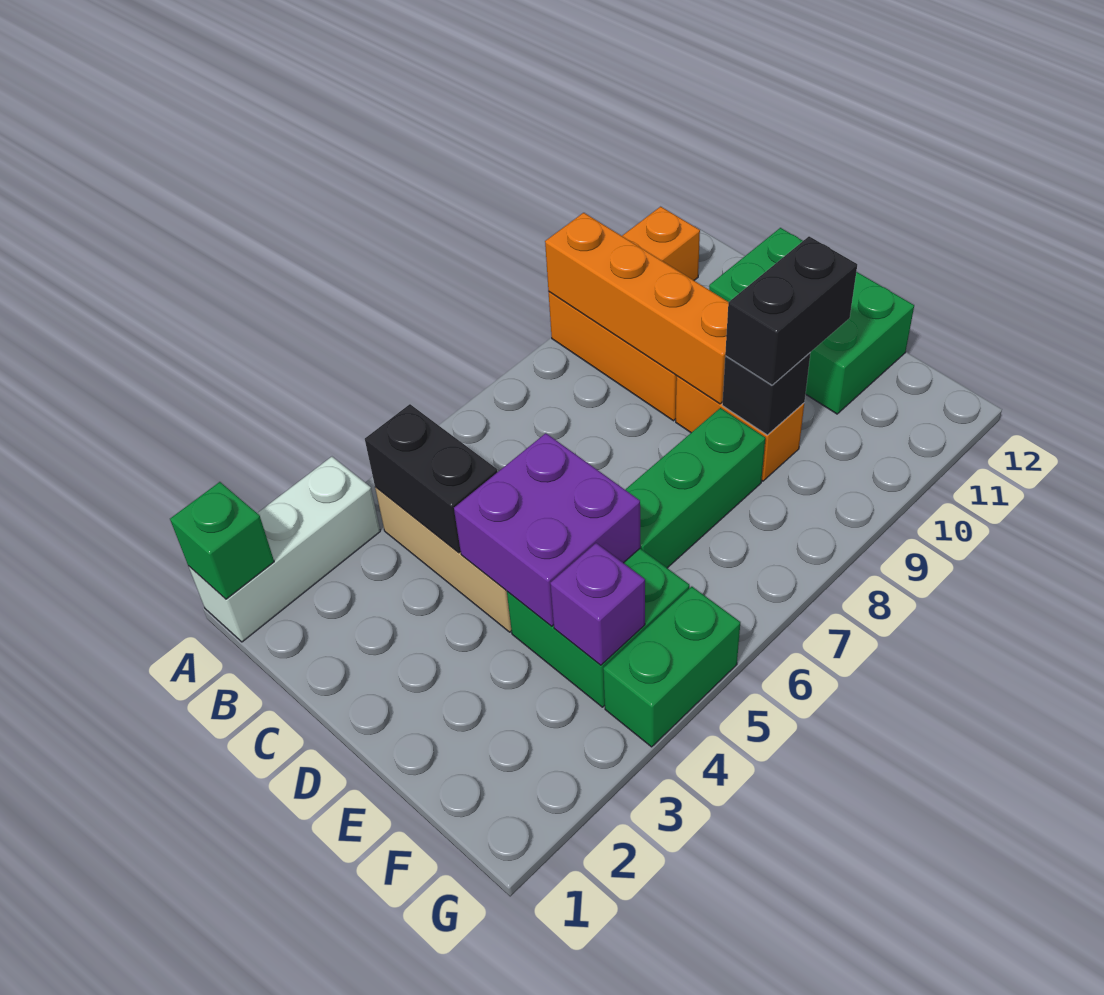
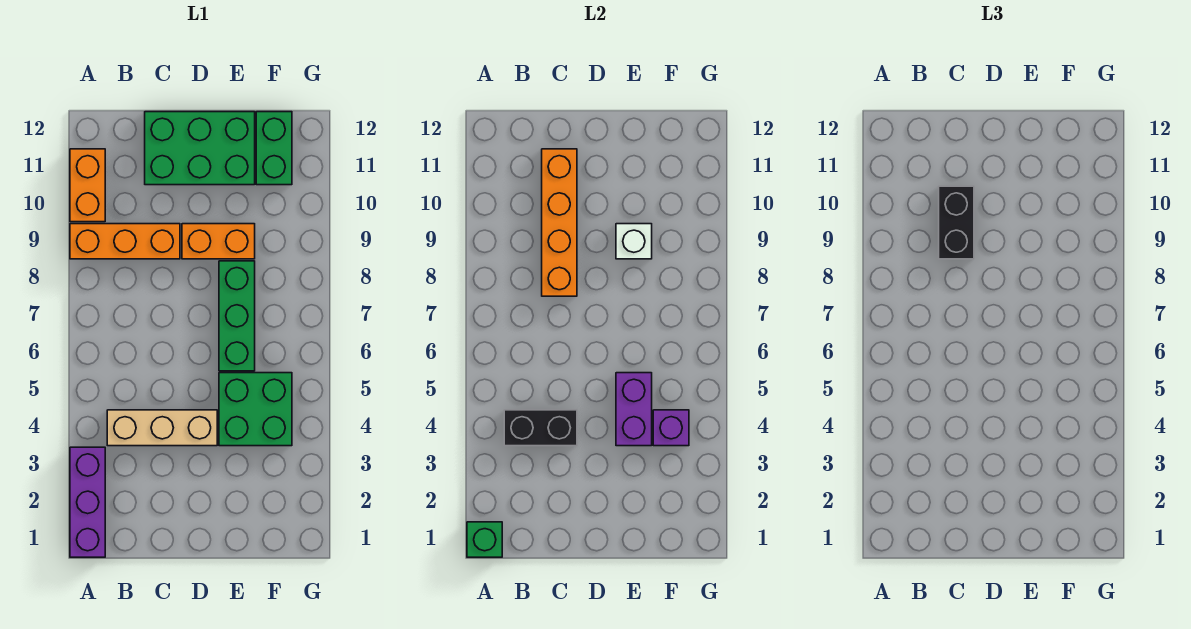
white 1x3 brick [188,457,380,642] -> purple 1x3 brick [70,447,105,557]
orange 1x4 brick [545,213,728,404] -> orange 1x4 brick turned to [542,149,577,296]
purple 2x2 brick [454,433,640,626] -> purple 1x2 brick [616,373,652,446]
black 1x1 brick [722,353,810,435] -> white 1x1 brick [616,224,652,259]
black 1x2 brick [725,236,857,385] -> black 1x2 brick moved to [939,186,974,259]
green 1x2 brick [603,587,740,747] -> green 1x2 brick moved to [256,112,292,185]

